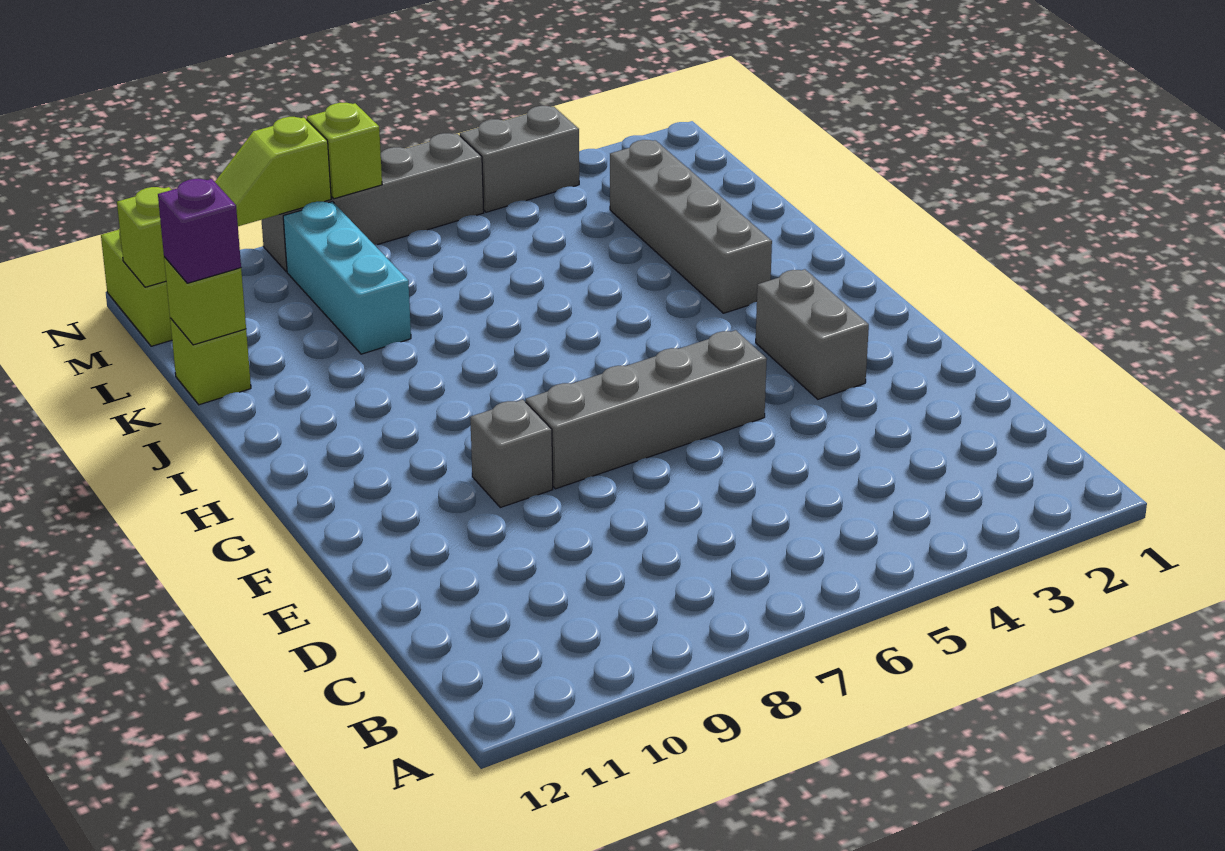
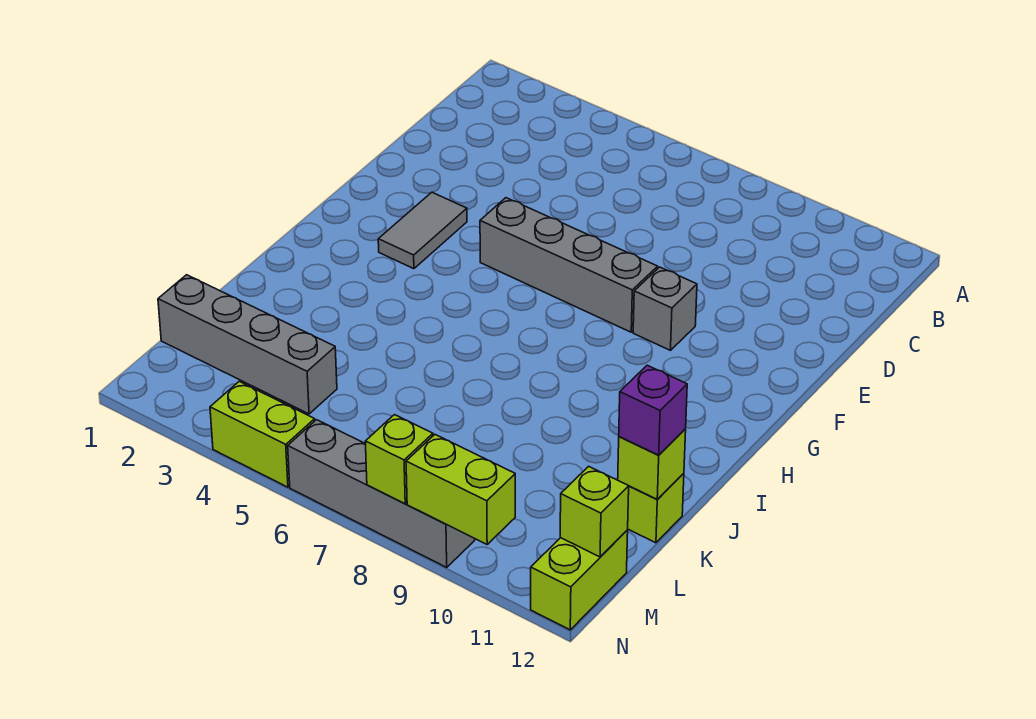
grey 1x2 brick [756,269,869,399] -> grey 1x2 tile [378,192,467,269]
grey 1x4 brick [610,140,772,313] -> grey 1x4 brick turned to [158,275,337,414]
cyan 1x3 brick [283,201,411,354] -> none
grey 1x2 brick [460,106,579,212] -> lime 1x2 brick [210,381,315,487]
lime 1x2 slope [215,117,331,226] -> lime 1x2 brick [406,435,515,544]

